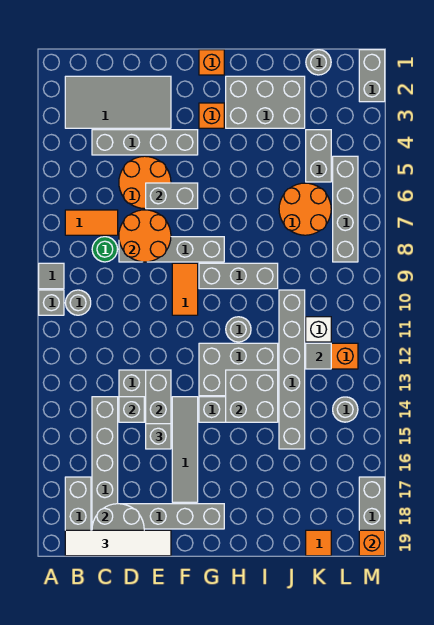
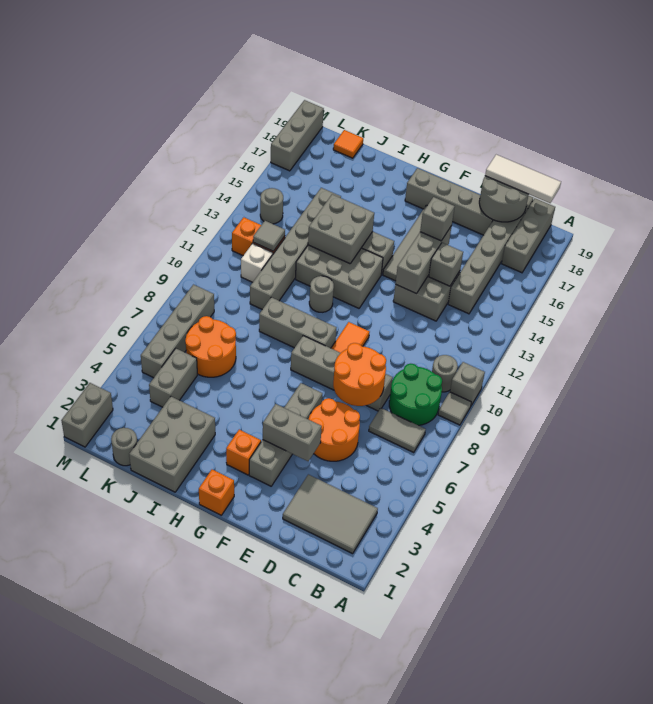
grey 2x4 tile [65,76,171,128] -> grey 2x3 tile [283,474,378,554]
orange 1x2 tile [65,210,118,235] -> grey 1x2 tile [369,408,426,453]
white 1x4 tile [65,530,171,556] -> white 1x3 tile [485,155,561,203]
grey 1x4 brick [92,130,198,155] -> grey 1x4 brick turned to [249,383,322,486]
green 1x1 round brick [92,237,118,262] -> green 2x2 round brick [389,364,442,425]
grey 1x2 brick [146,183,198,209] -> grey 1x2 brick moved to [263,404,322,461]
grey 2x3 brick [226,76,305,128] -> grey 2x3 brick turned to [129,397,215,492]
orange 1x1 brick [359,530,385,556] -> none

